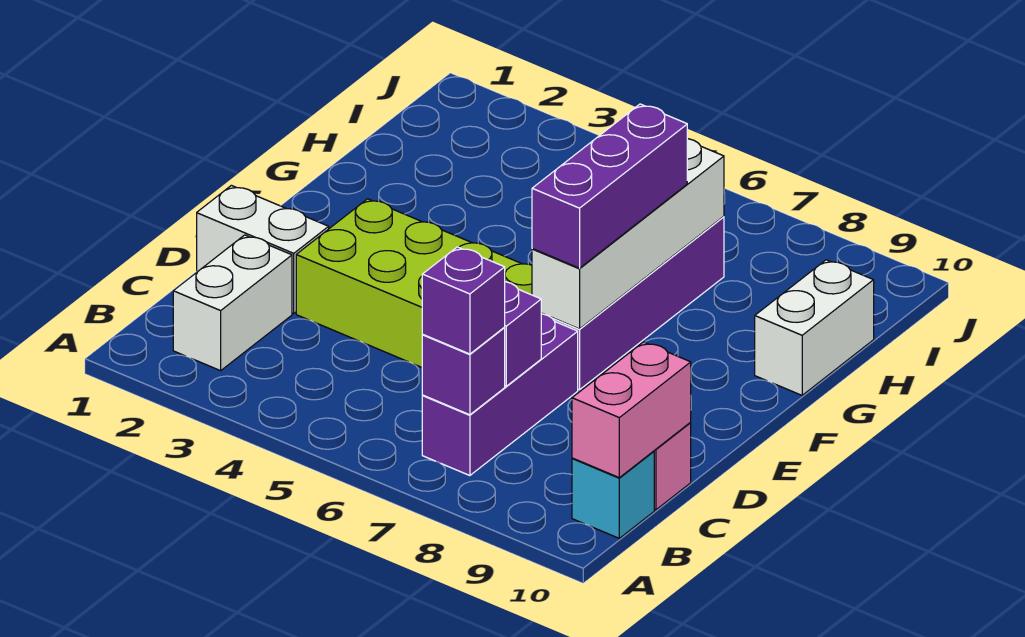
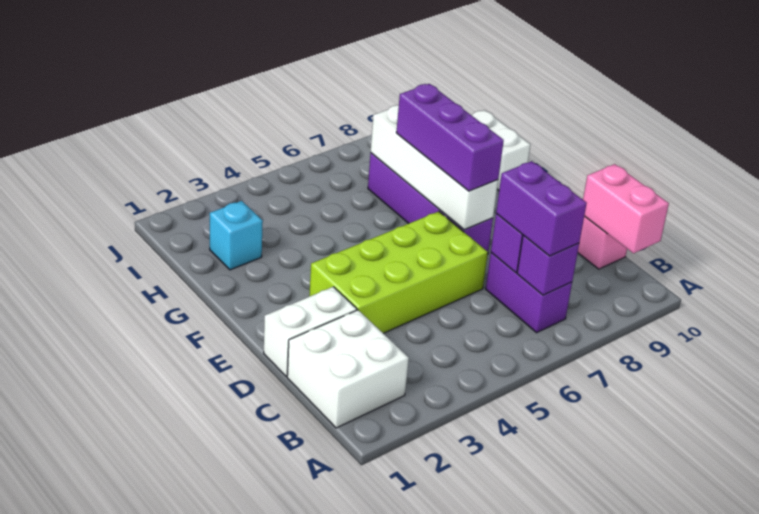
white 1x2 brick [173,235,292,371] -> white 2x2 brick [287,310,409,428]
purple 1x3 brick [422,314,578,476] -> purple 1x2 brick [486,253,572,333]
purple 1x1 brick [422,247,505,354] -> purple 1x2 brick [496,161,587,256]
cyan 1x1 brick [572,451,654,538] -> cyan 1x1 brick moved to [210,201,263,270]

